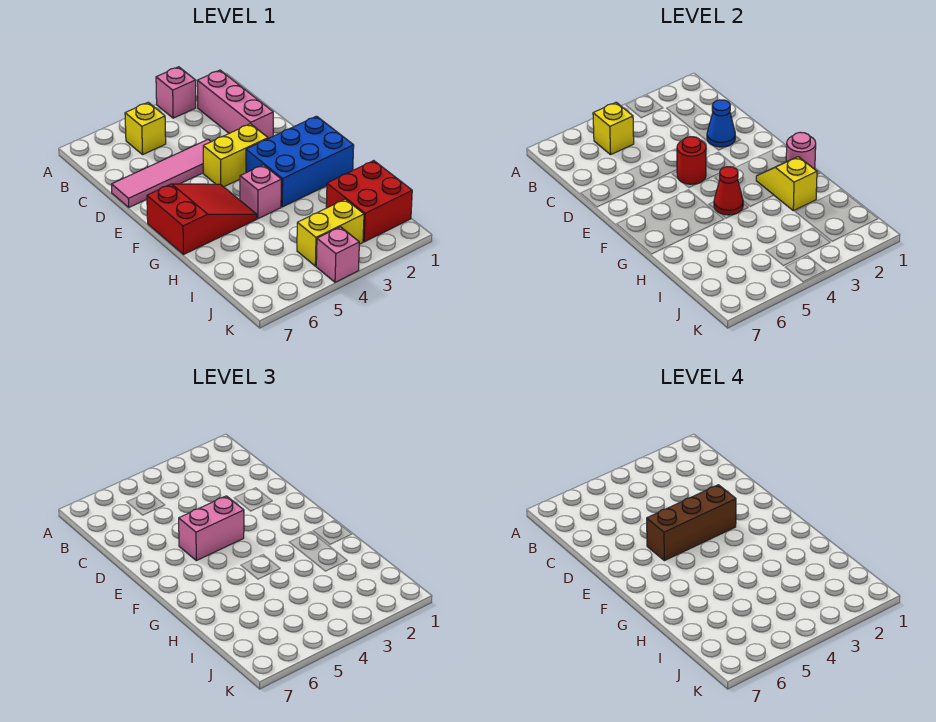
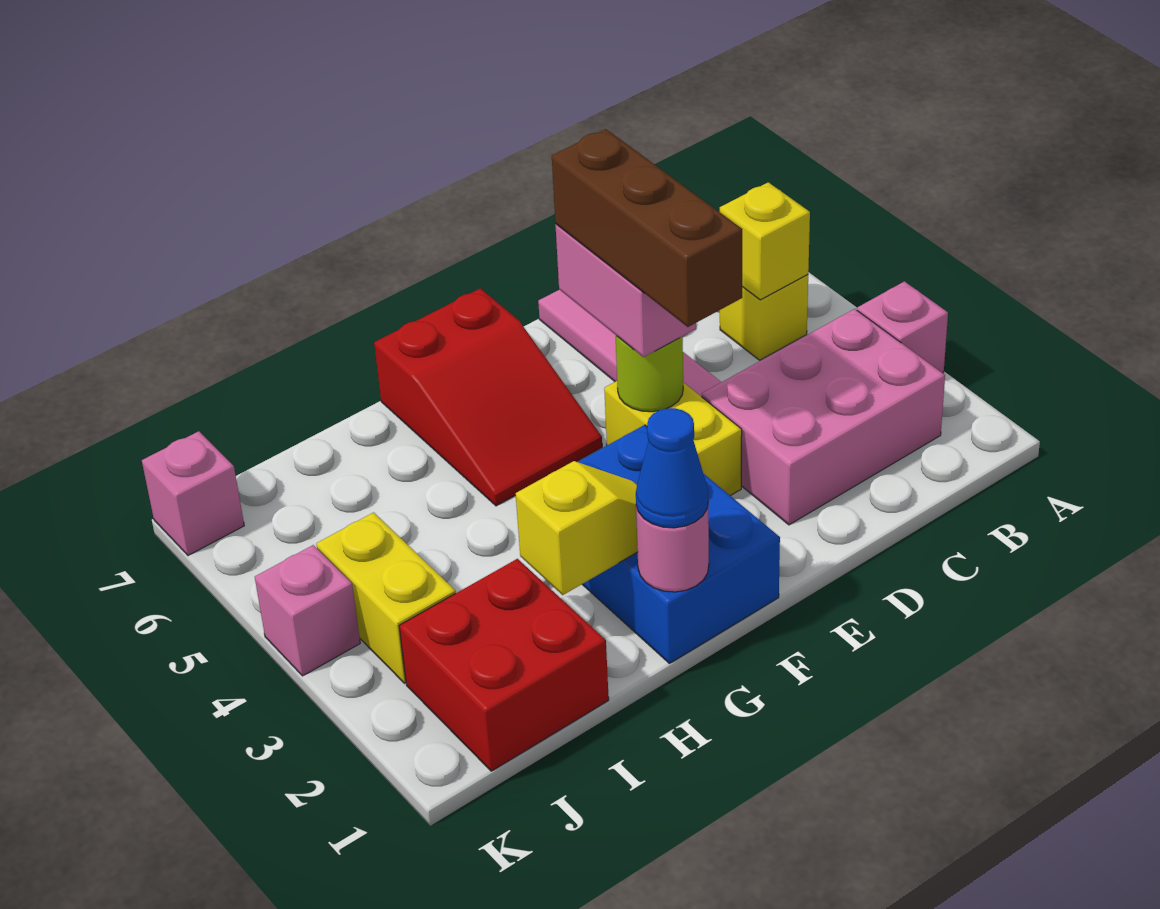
pink 1x3 brick [197,70,273,139] -> pink 2x3 brick [702,309,945,525]
blue 1x1 cone [707,100,735,147] -> blue 1x1 cone moved to [636,408,708,528]
red 1x1 round brick [677,137,706,184] -> lime 1x1 round brick [616,336,683,412]
pink 1x1 brick [240,165,281,219] -> pink 1x1 brick moved to [142,431,244,556]
red 1x1 cone [714,167,743,215] -> none

